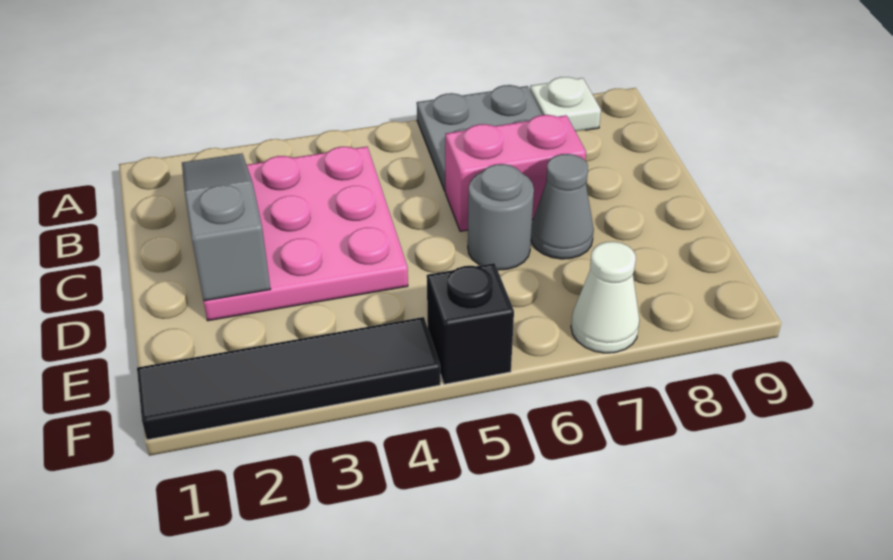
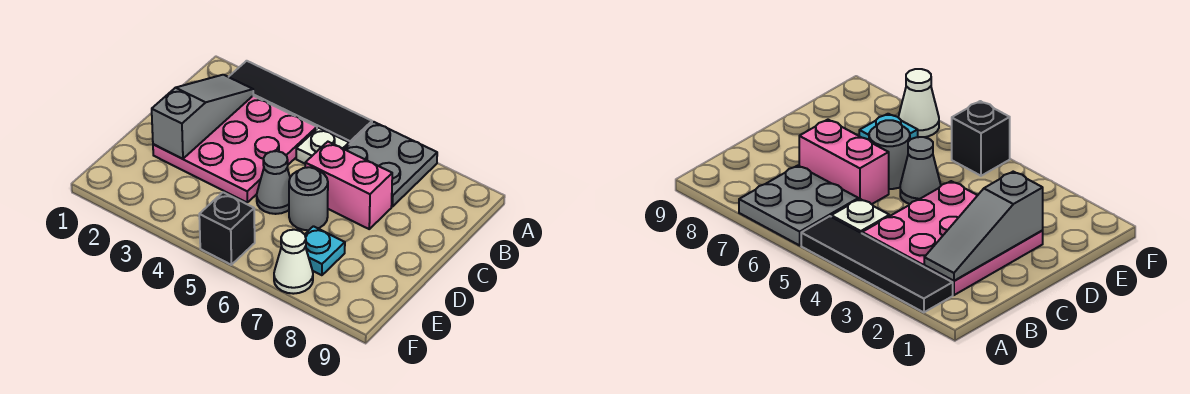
white 1x1 plate [530,77,601,131] -> white 1x1 plate moved to [296,128,349,164]
grey 1x1 cone [531,154,594,259] -> grey 1x1 cone moved to [257,151,290,214]
none -> cyan 1x1 plate [305,226,345,275]
black 1x4 tile [137,317,440,440] -> black 1x4 tile moved to [229,61,372,144]

